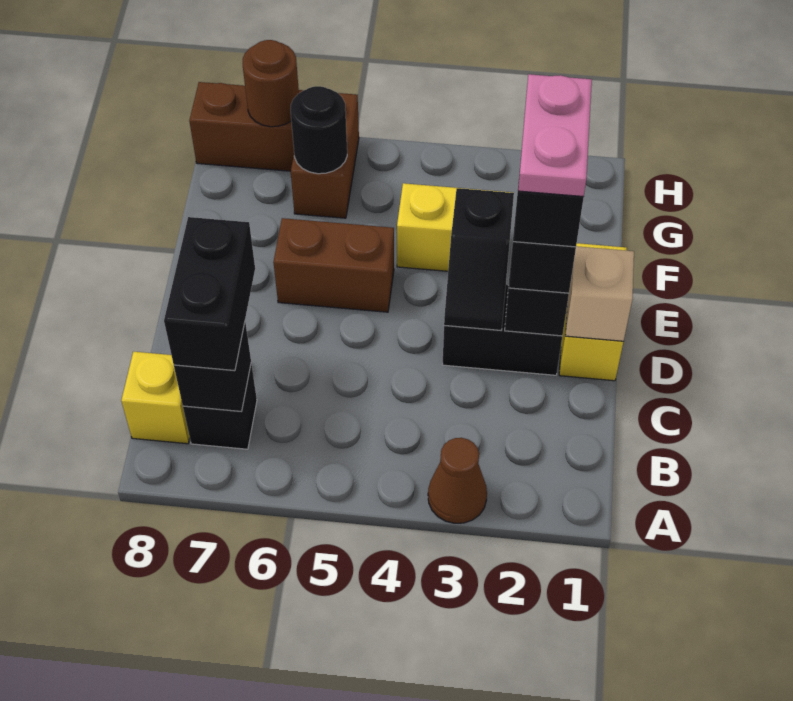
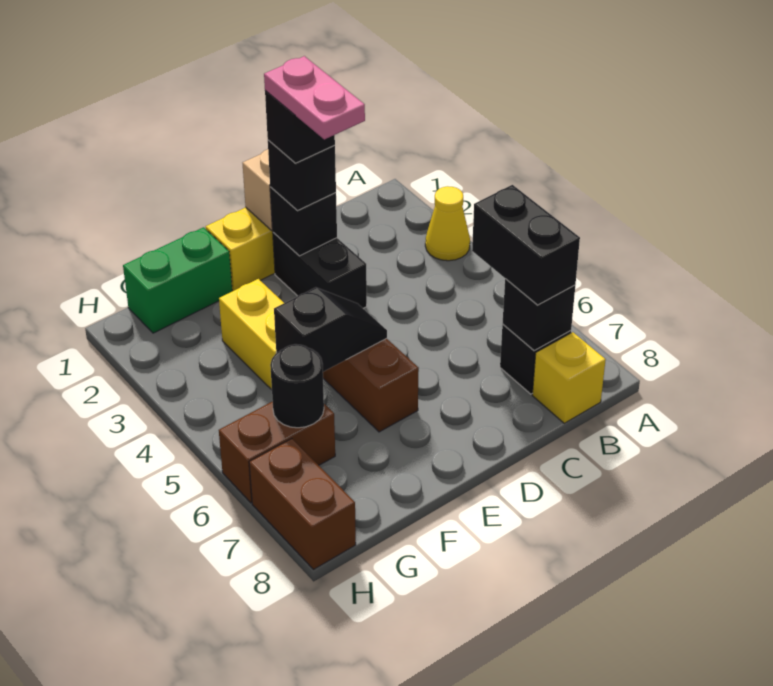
brown 1x1 cone [428,438,487,523] -> yellow 1x1 cone [425,186,470,261]
black 1x2 brick [164,217,255,371] -> black 1x2 brick turned to [472,185,580,305]
pink 1x2 plate [518,74,592,197] -> pink 1x2 plate turned to [264,56,365,139]
black 1x2 slope [444,188,514,330] -> black 1x2 slope moved to [274,287,387,372]
none -> green 1x2 brick [123,227,232,333]
brown 1x1 round brick [243,40,299,127] -> none

